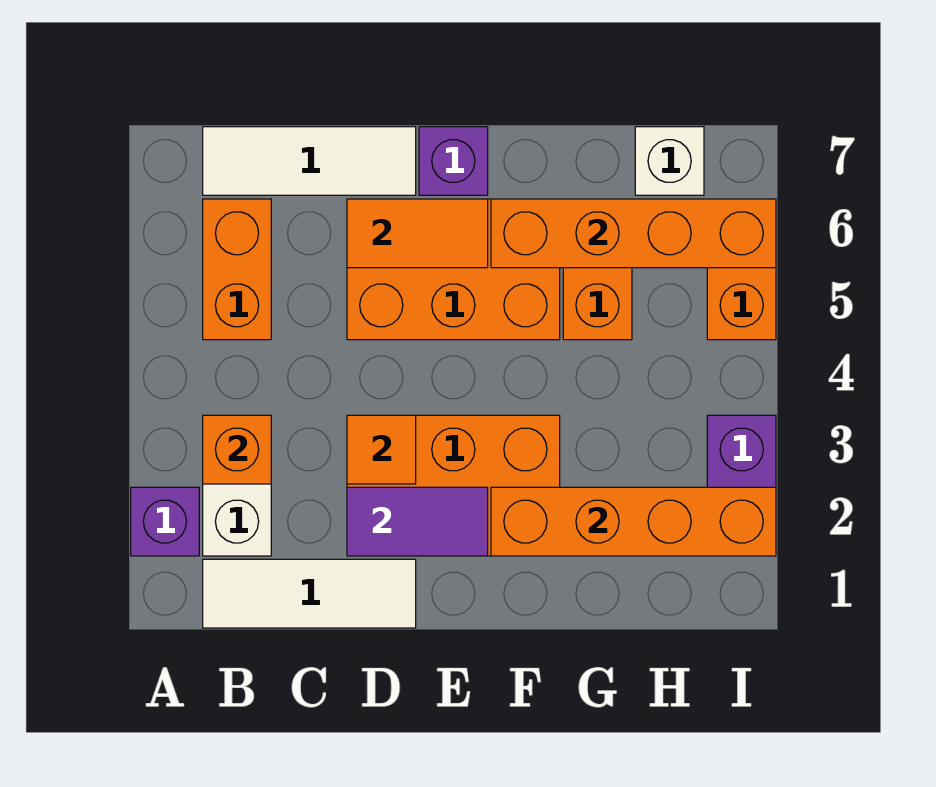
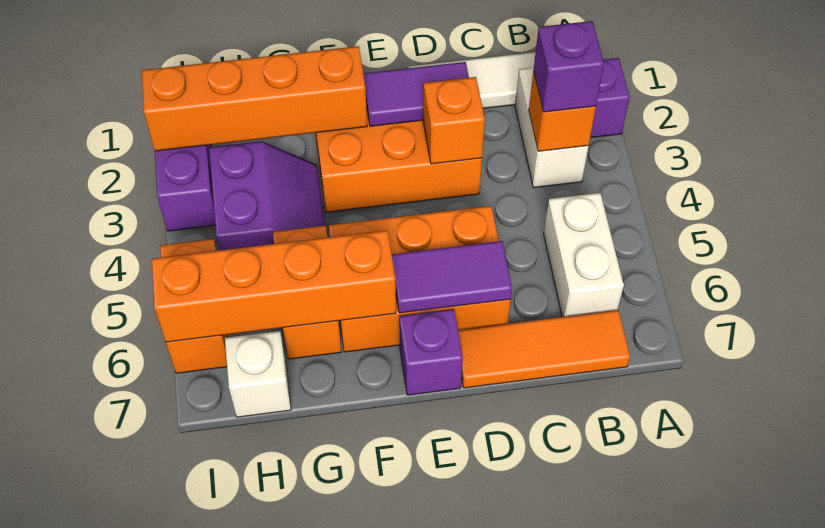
none -> purple 1x1 brick [534,21,604,112]
orange 1x2 brick [203,199,271,340] -> white 1x2 brick [544,193,624,317]
white 1x3 tile [203,127,416,195] -> orange 1x3 tile [458,310,630,388]
orange 1x1 tile [347,415,416,484] -> orange 1x1 brick [423,77,485,164]
orange 1x2 tile [347,199,488,268] -> purple 1x2 tile [392,241,512,313]
none -> purple 2x2 slope [209,141,325,250]

